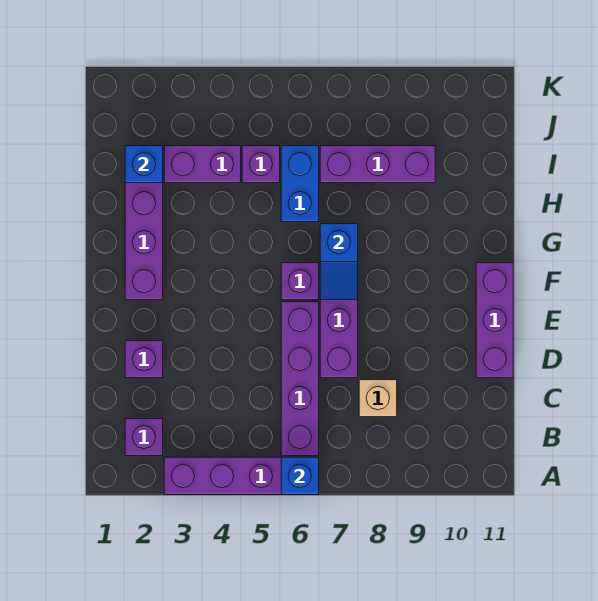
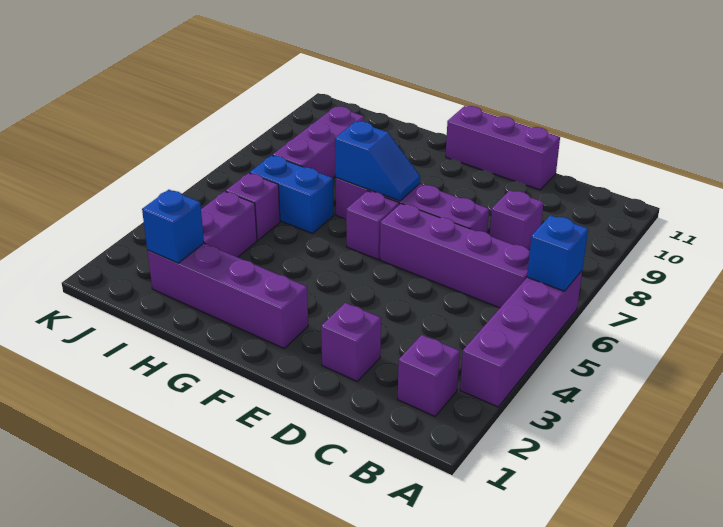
tan 1x1 brick [359,380,397,417] -> purple 1x1 brick [490,190,544,251]

